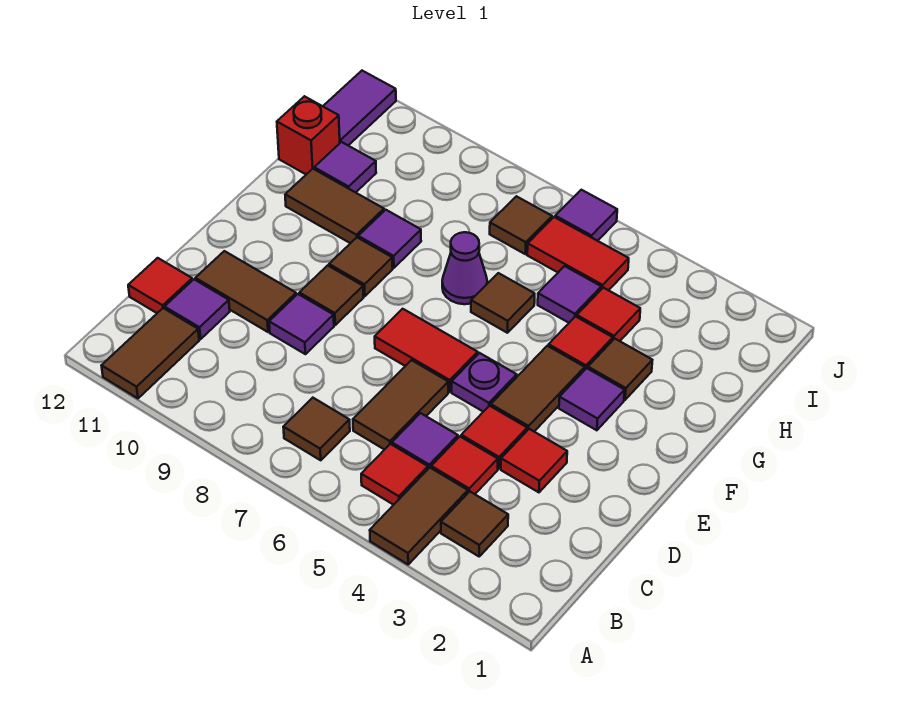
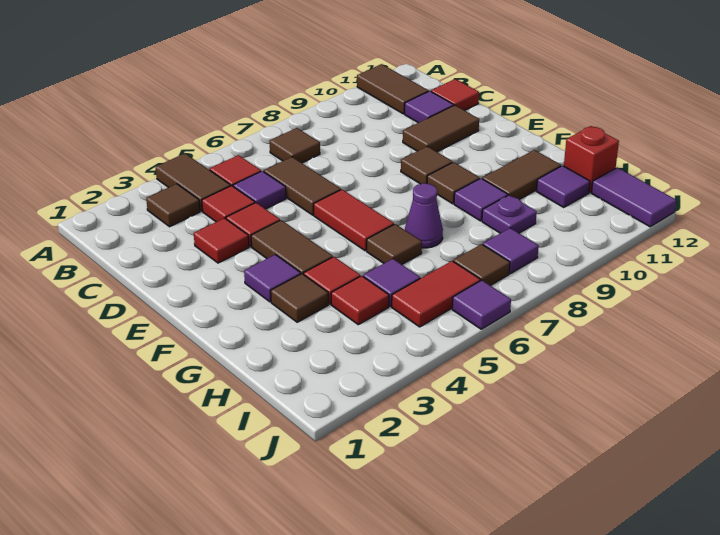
purple 1x1 tile [269,294,334,354] -> purple 1x1 tile moved to [483,228,539,274]
purple 1x1 plate [452,353,517,412] -> purple 1x1 plate moved to [482,195,537,233]
red 1x2 tile [375,309,478,392] -> red 1x2 tile turned to [314,190,394,251]

